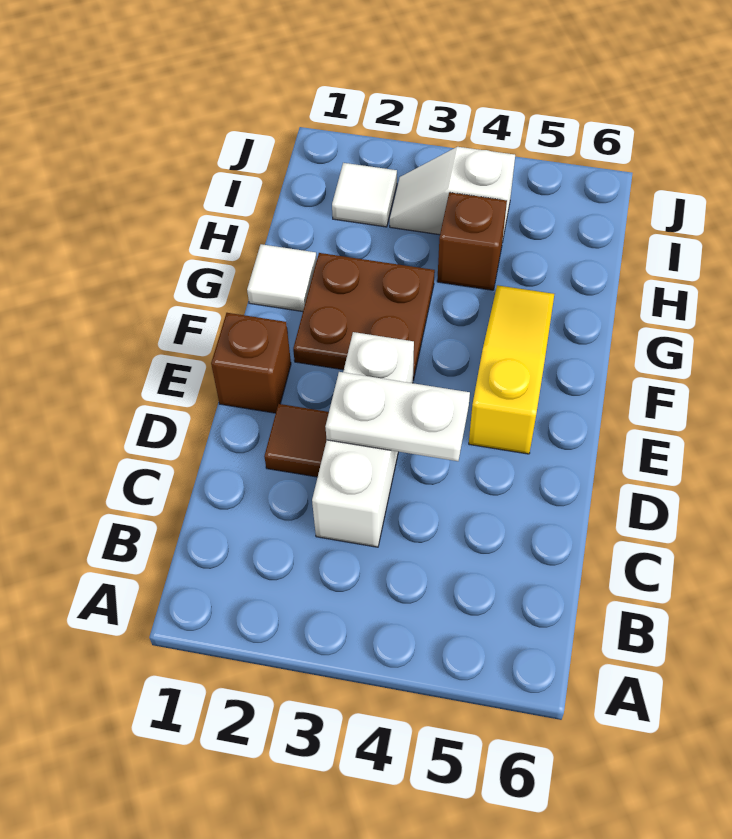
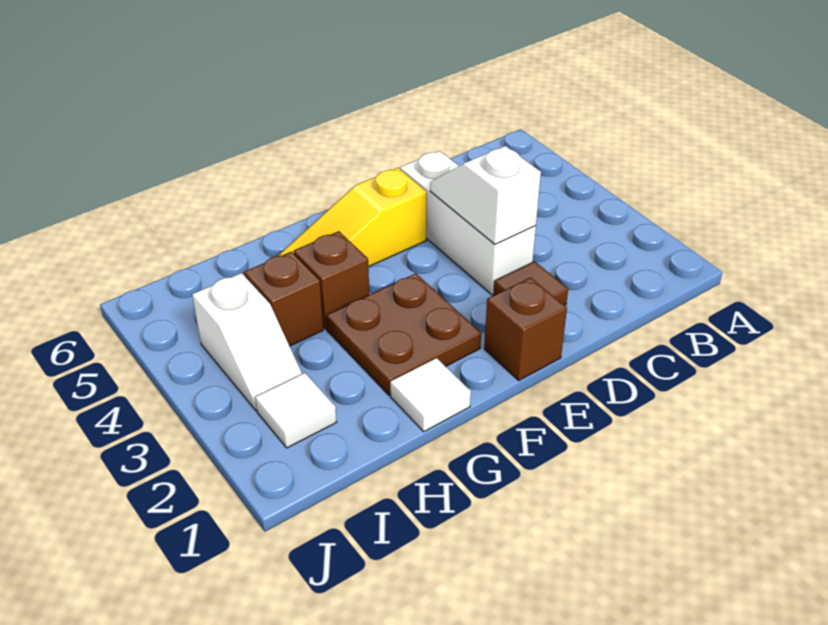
white 1x3 brick [312,332,414,547] -> white 1x3 brick turned to [400,151,536,295]
white 1x2 plate [325,372,470,461] -> white 1x2 slope [430,146,541,244]
none -> brown 1x1 brick [294,231,369,329]

